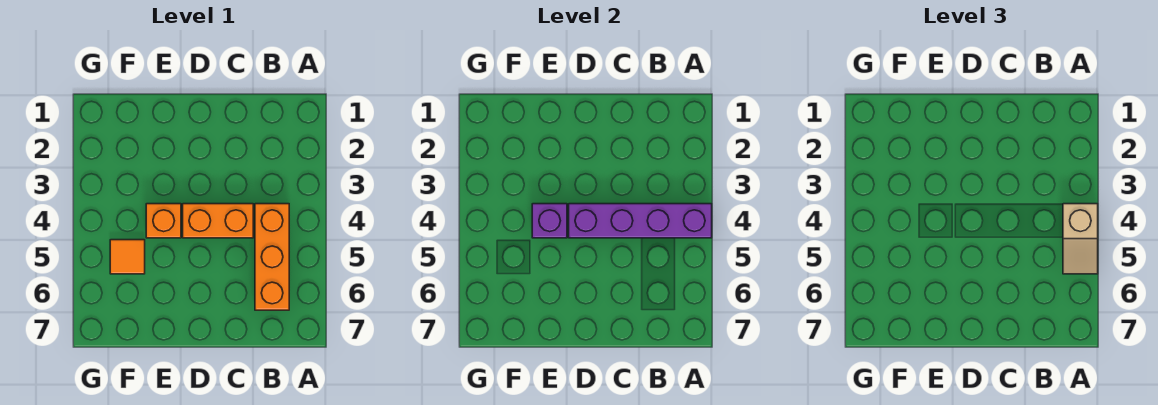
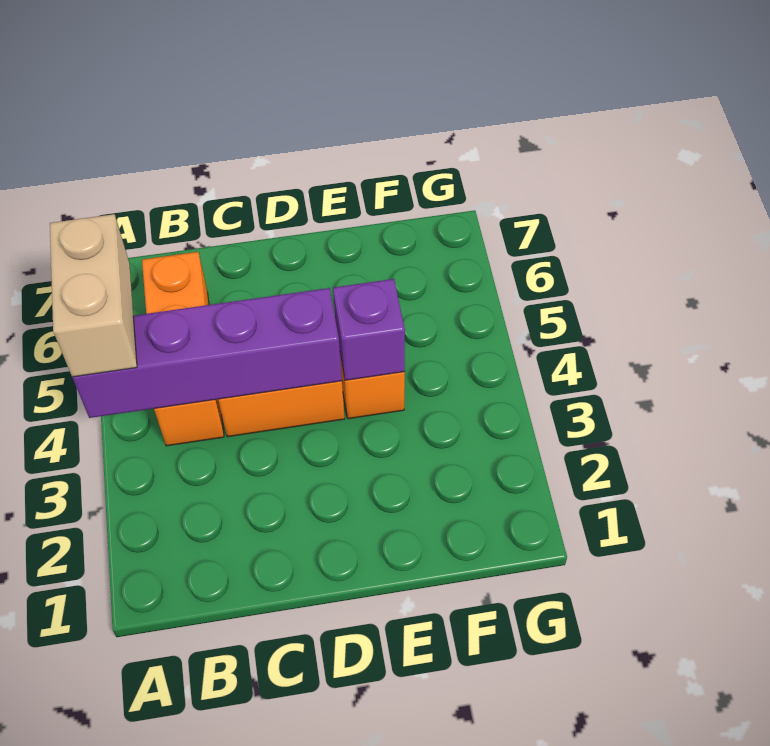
tan 1x2 slope [1063,204,1098,274] -> tan 1x2 brick [50,214,137,377]
orange 1x1 tile [110,240,145,274] -> none

